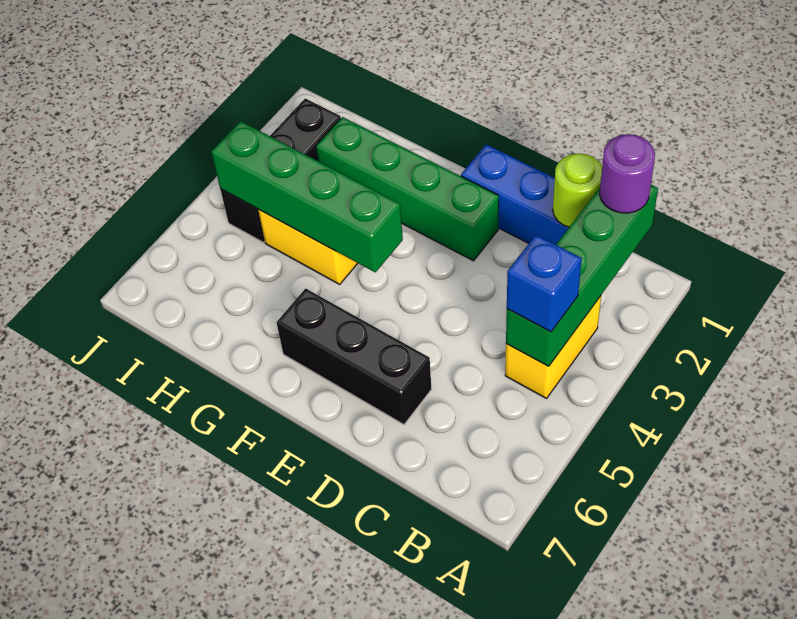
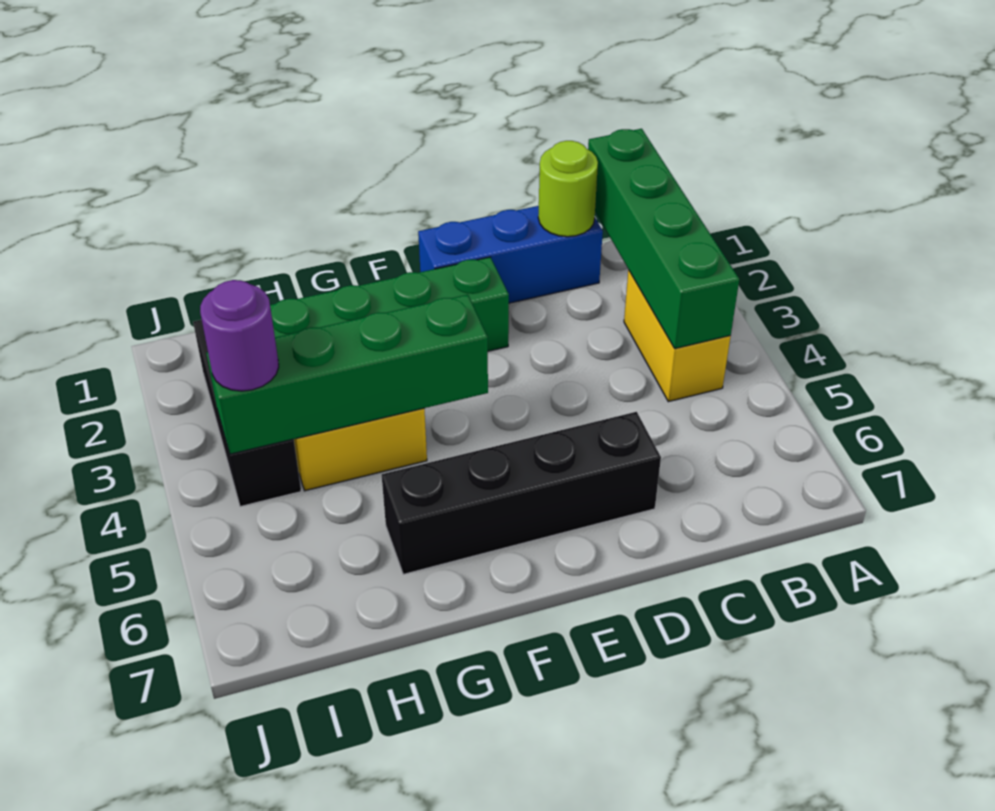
purple 1x1 round brick [600,134,655,213] -> purple 1x1 round brick moved to [200,280,279,391]
blue 1x1 brick [507,235,582,332] -> none
black 1x3 brick [276,288,432,424] -> black 1x4 brick [382,412,661,574]

